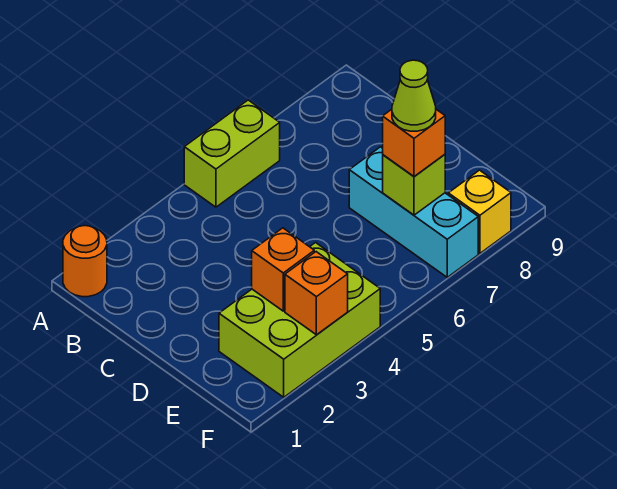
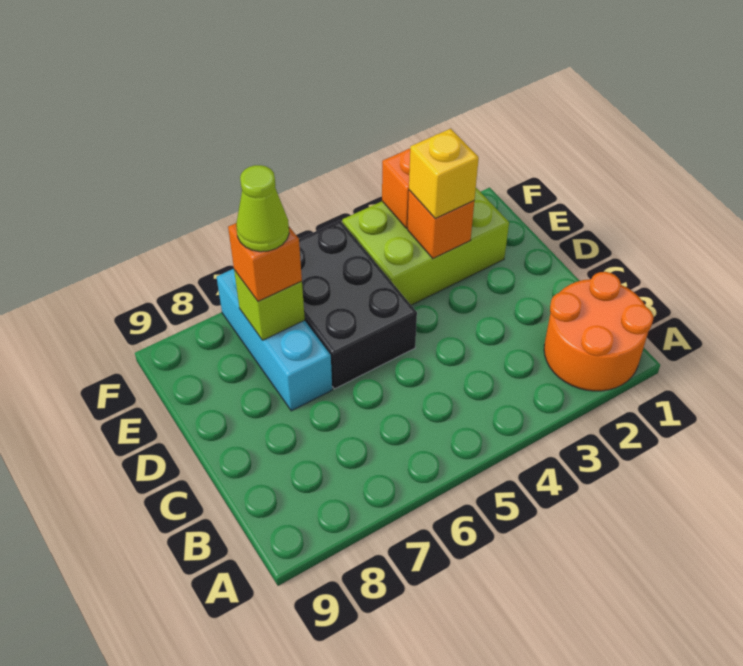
orange 1x1 round brick [63,226,107,297] -> orange 2x2 round brick [544,272,653,391]
lime 1x2 brick [184,100,280,207] -> none
none -> black 2x3 brick [299,221,417,389]
yellow 1x1 brick [448,170,511,253] -> yellow 1x1 brick moved to [409,129,479,219]

